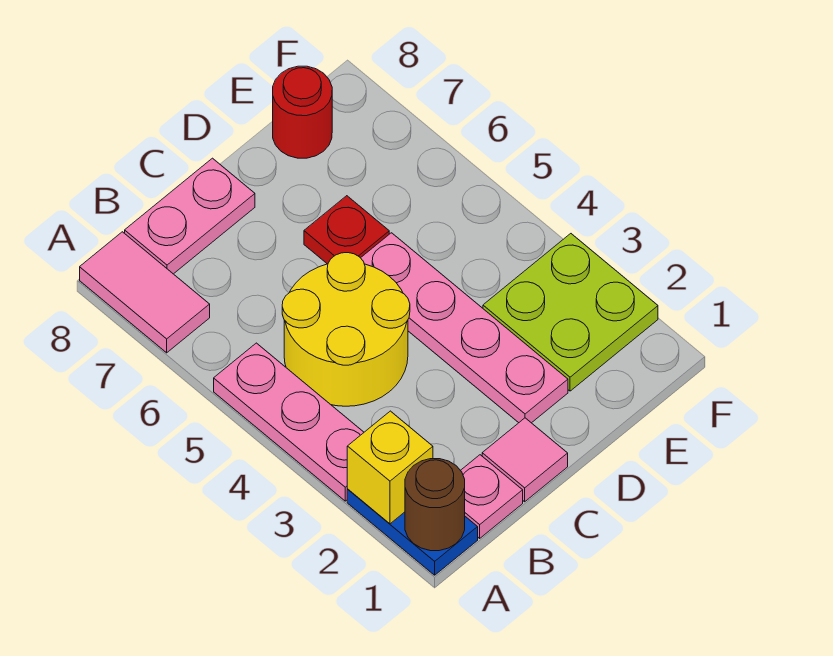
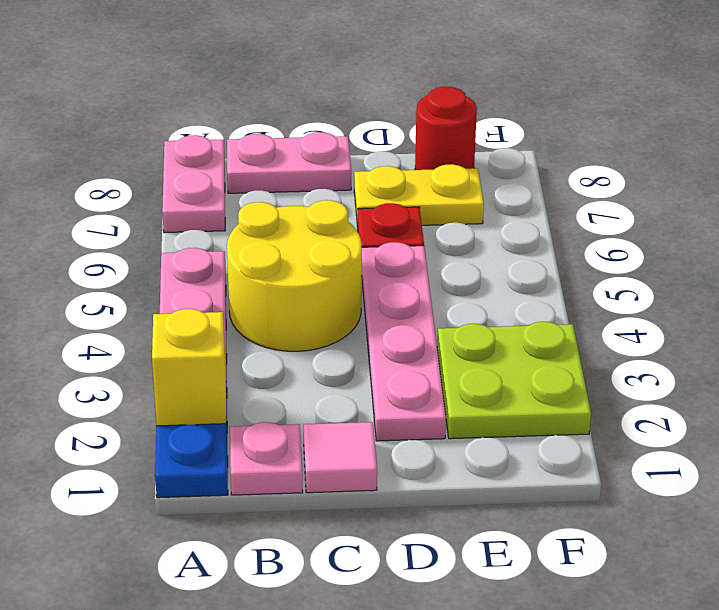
brown 1x1 round brick [405,459,465,551] -> none
pink 1x2 tile [80,232,210,353] -> pink 1x2 plate [162,135,225,233]
none -> yellow 1x2 plate [354,164,484,227]

